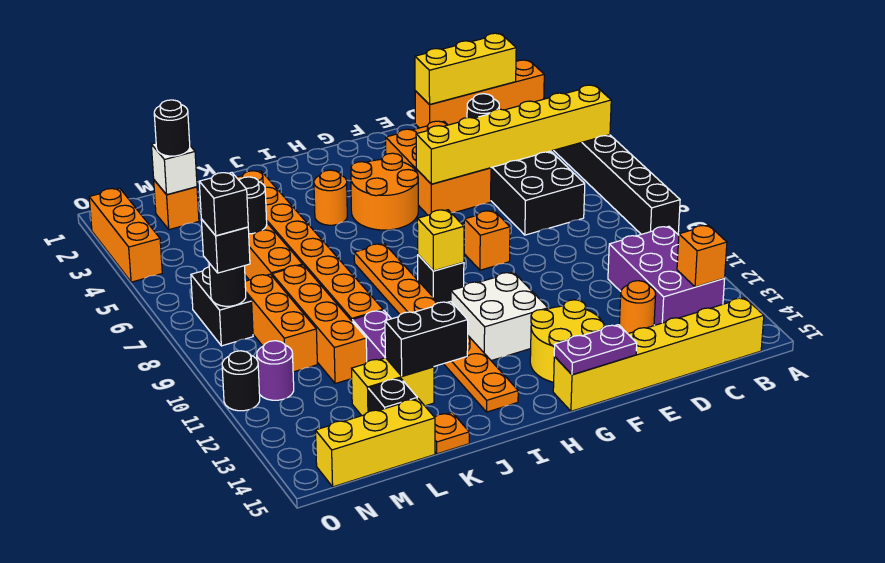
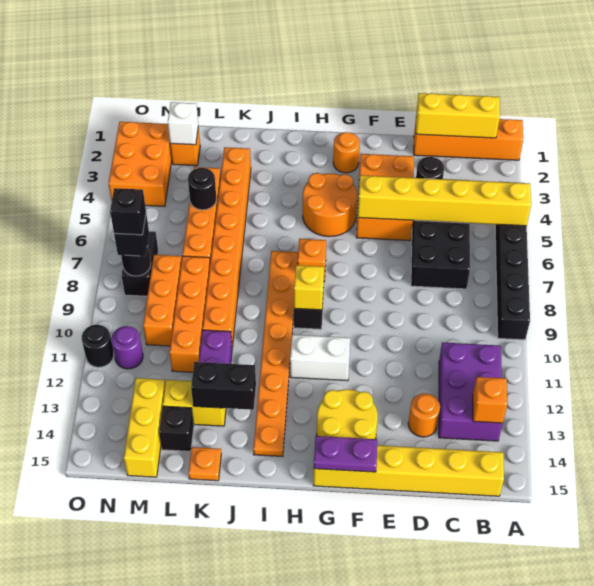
orange 1x1 brick [464,211,510,270] -> orange 1x1 brick moved to [298,239,326,282]
white 2x2 brick [451,272,548,361] -> white 1x2 brick [290,335,350,381]
orange 1x1 round brick [314,170,347,225] -> orange 1x1 round brick moved to [333,132,360,173]
yellow 1x3 brick [316,398,435,487] -> yellow 1x3 brick turned to [124,378,165,477]
black 1x1 round brick [154,100,190,156] -> none
orange 1x3 brick [89,188,162,282] -> orange 2x3 brick [109,122,172,207]

